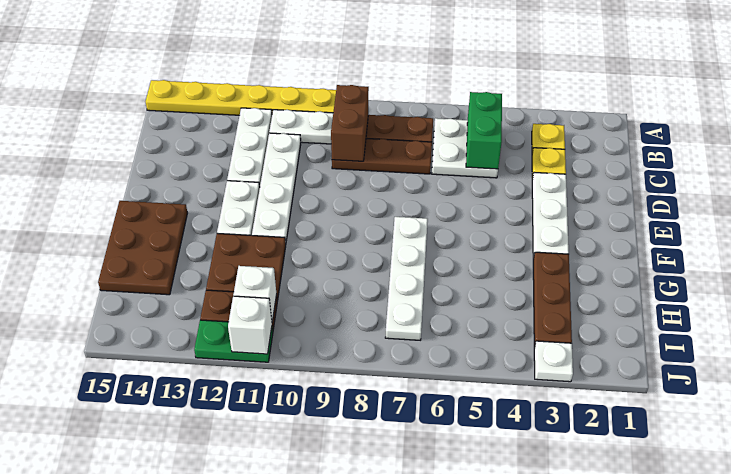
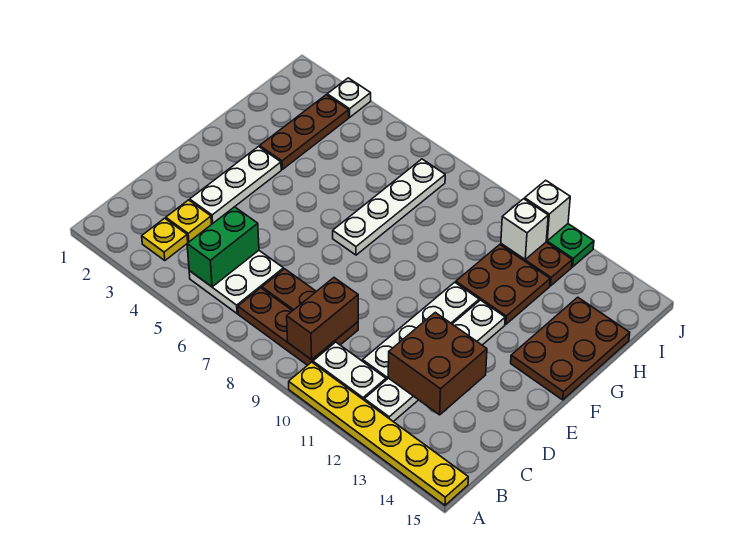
none -> brown 2x2 brick [388,313,487,415]

